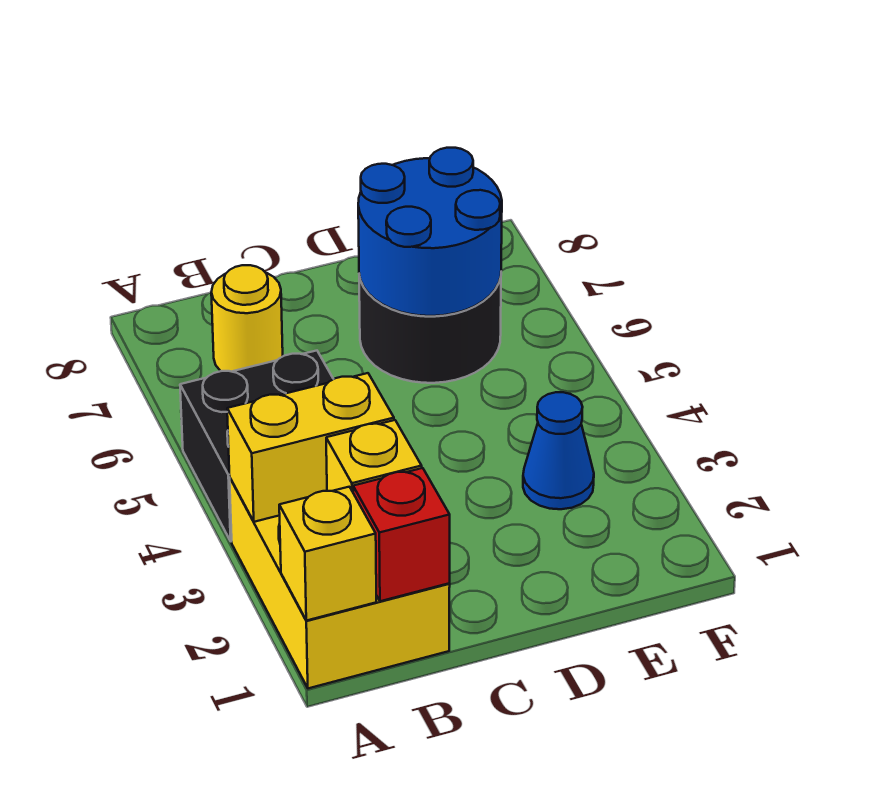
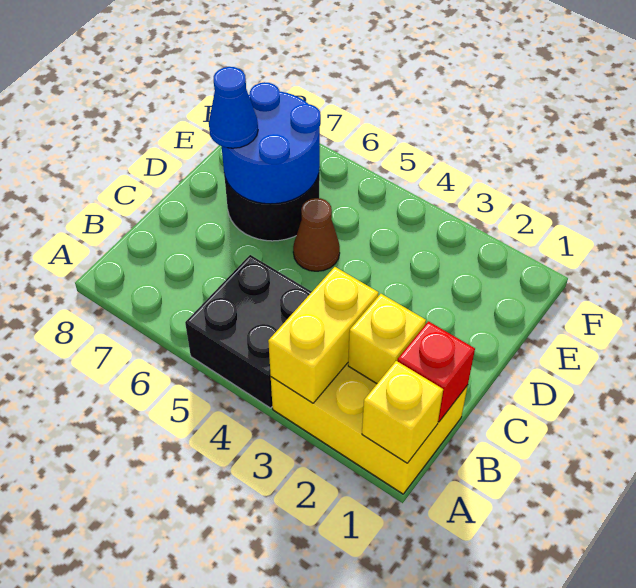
yellow 1x1 round brick [211,265,283,372] -> none
none -> brown 1x1 cone [293,198,340,271]
blue 1x1 cone [523,392,594,509] -> blue 1x1 cone moved to [209,67,258,148]

